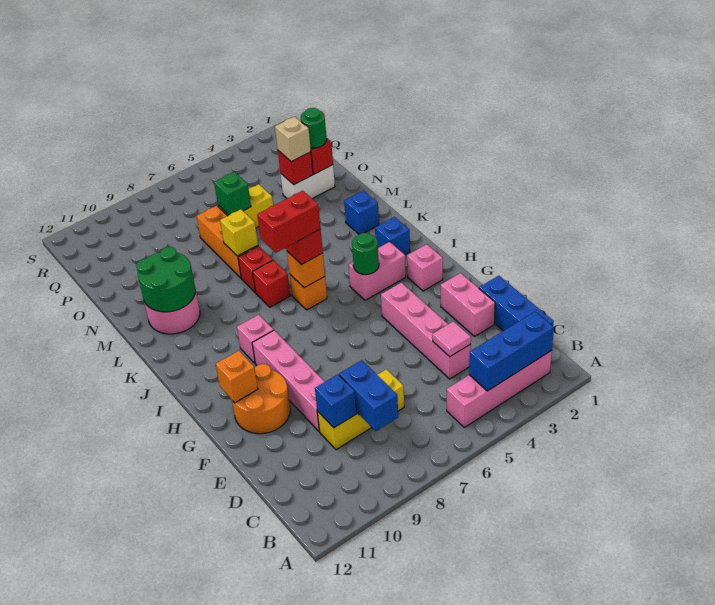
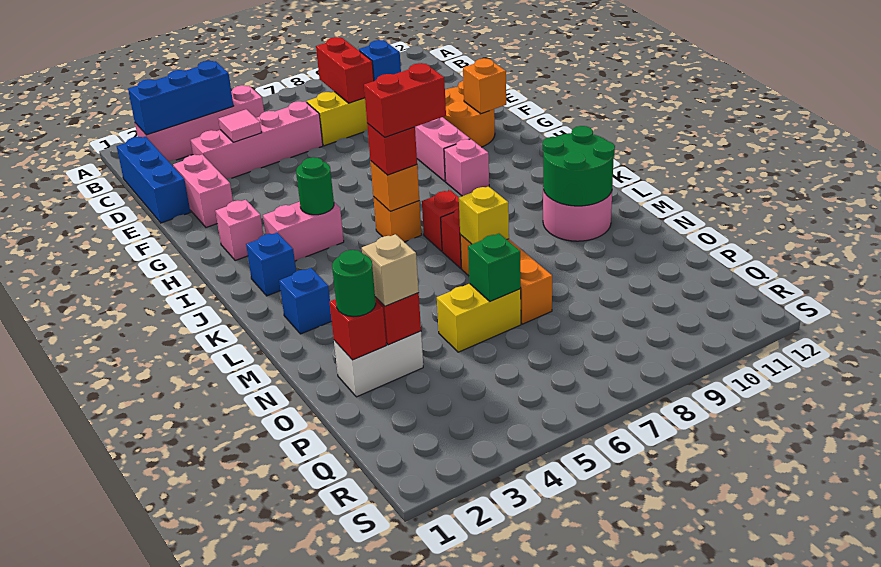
blue 1x2 brick [339,360,398,431] -> red 1x2 brick [316,37,374,103]
pink 1x4 brick [381,283,471,379] -> pink 1x4 brick turned to [190,101,323,179]

